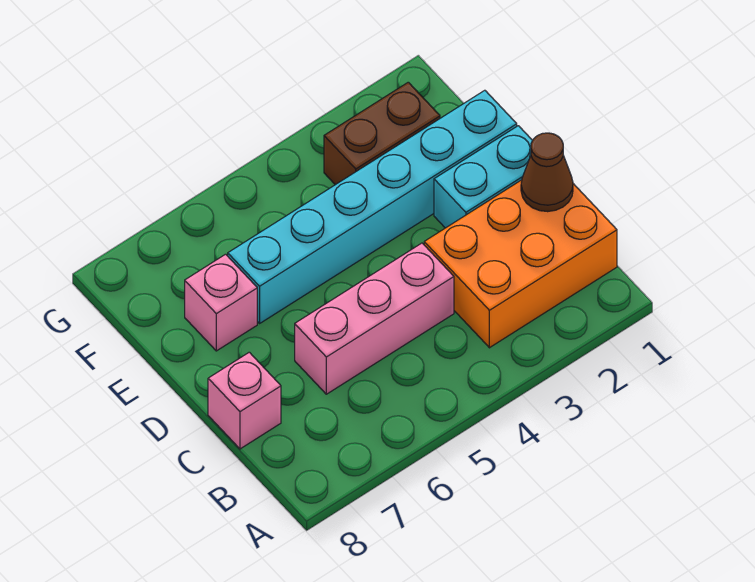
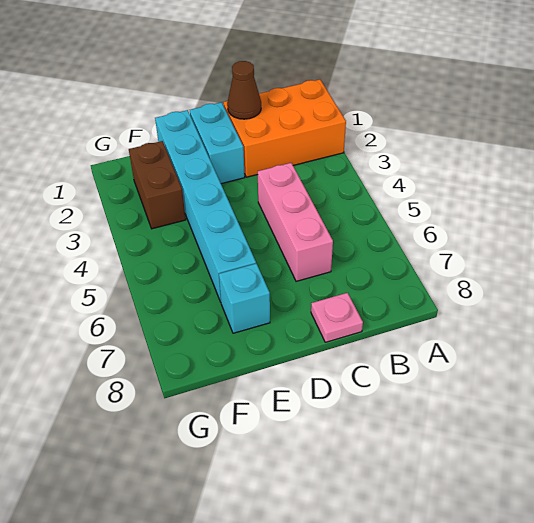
orange 2x3 brick [424,180,617,348] -> orange 2x3 brick turned to [223,80,346,177]
pink 1x1 brick [208,352,281,449] -> pink 1x1 plate [311,293,363,342]
pink 1x1 brick [185,254,257,351] -> cyan 1x1 brick [219,264,270,333]

